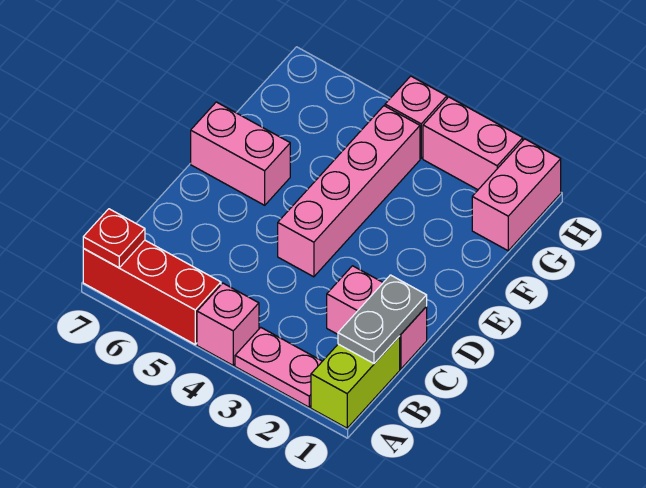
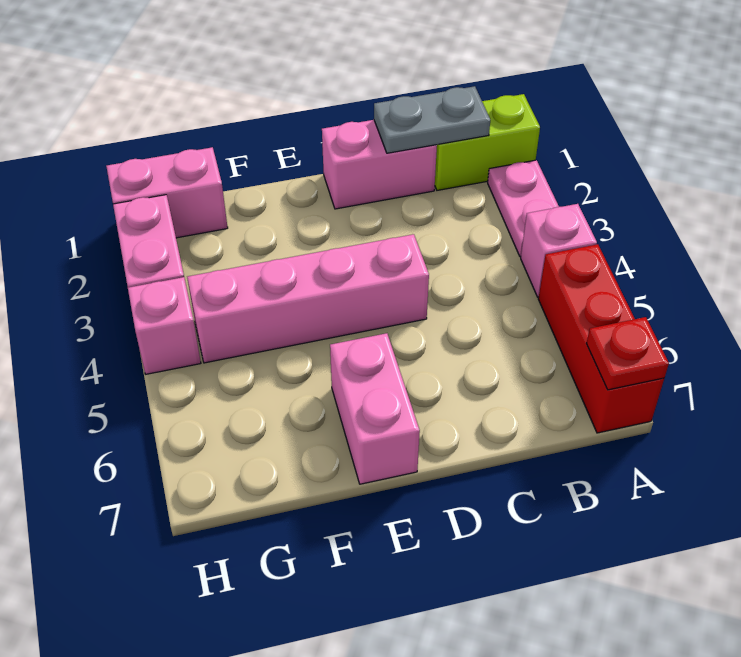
pink 1x2 brick [327,266,427,369] -> pink 1x2 brick turned to [322,120,437,209]

